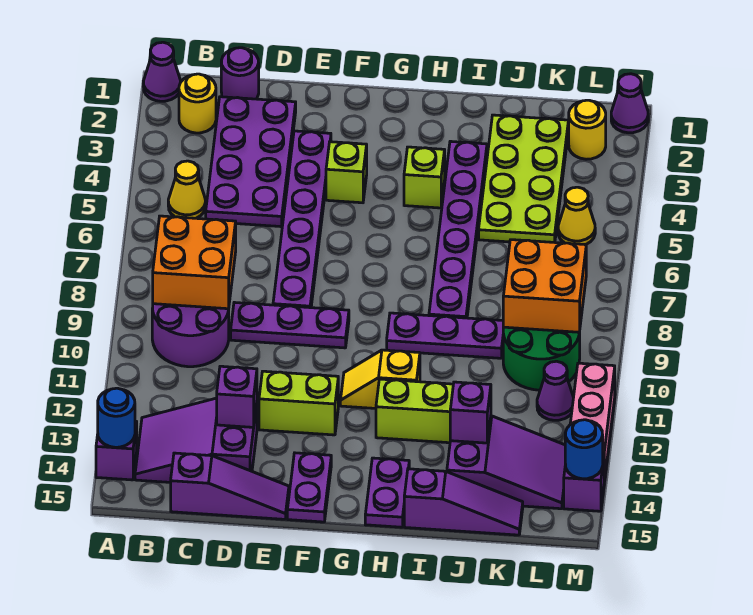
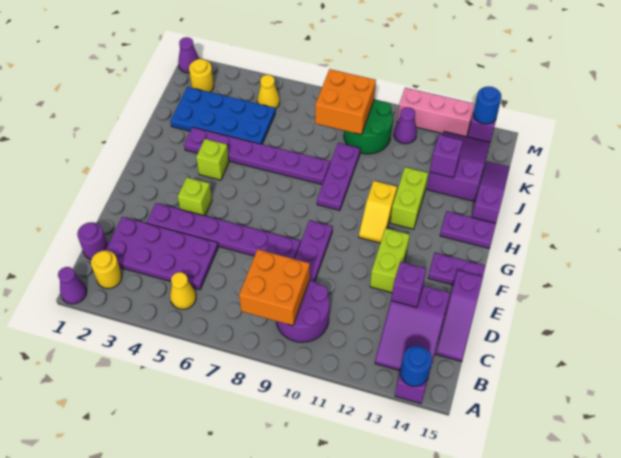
purple 1x3 slope [171,453,289,519] -> purple 1x3 slope turned to [436,271,483,361]
lime 2x4 plate [479,115,569,242] -> blue 2x4 plate [170,87,275,144]

